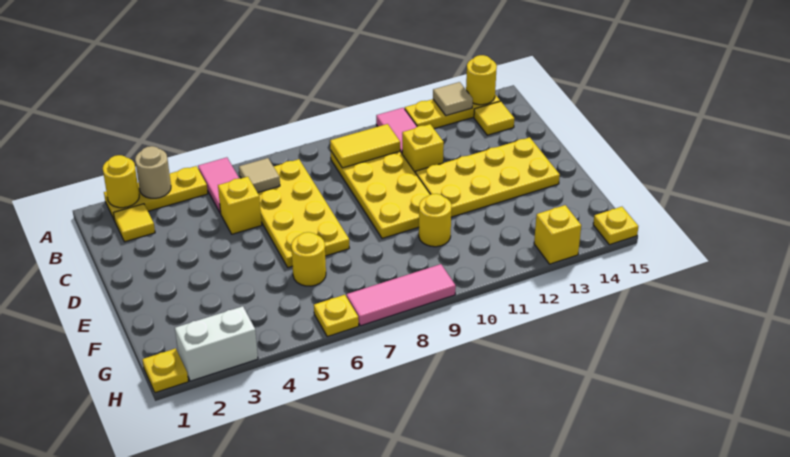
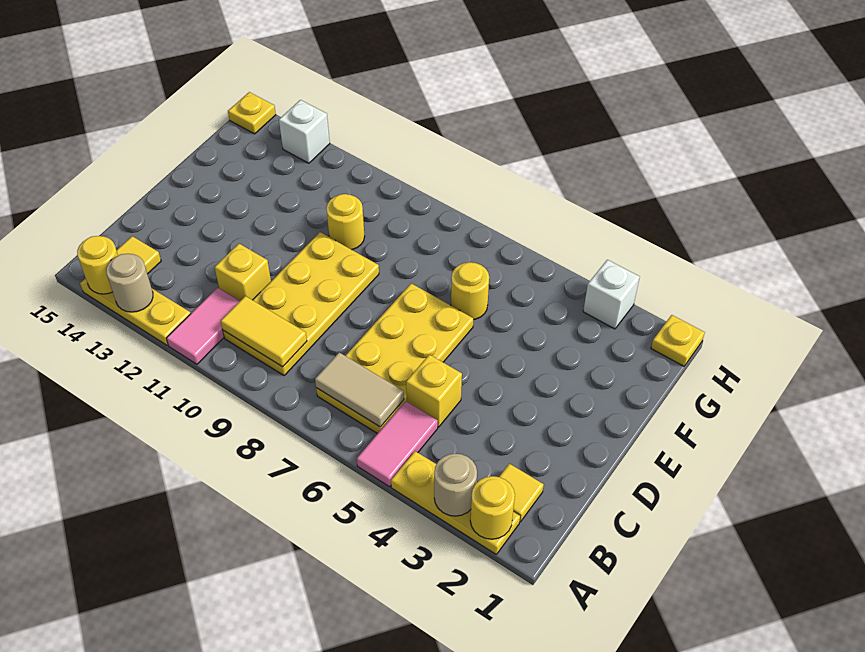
tan 1x1 tile [433,82,473,116] -> tan 1x1 round brick [106,254,153,312]
tan 1x1 tile [239,158,280,193] -> tan 1x2 tile [315,352,404,427]
yellow 2x4 plate [416,137,560,217] -> none
white 1x2 brick [175,306,258,381] -> white 1x1 brick [583,260,640,329]
yellow 1x1 plate [314,295,359,337] -> none
pink 1x3 tile [347,264,456,326] -> none
yellow 1x1 brick [534,205,581,264] -> white 1x1 brick [279,100,330,163]

